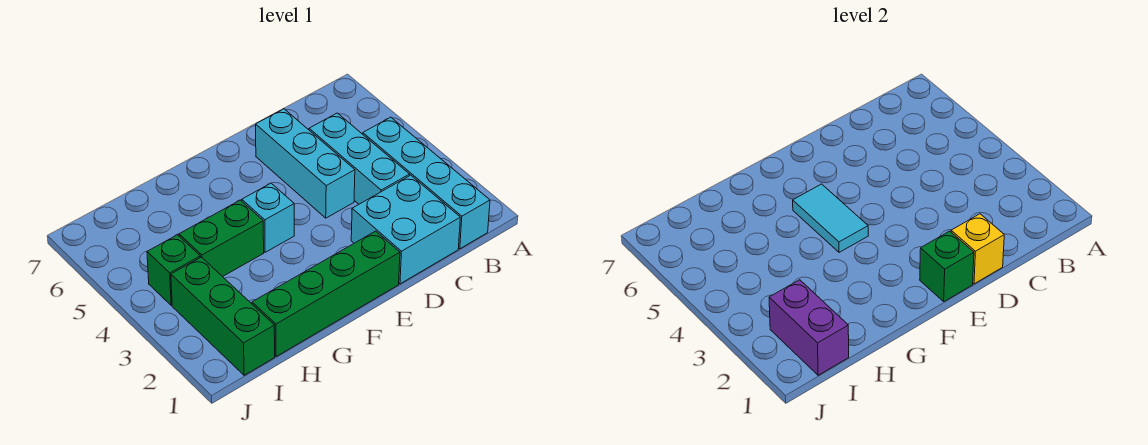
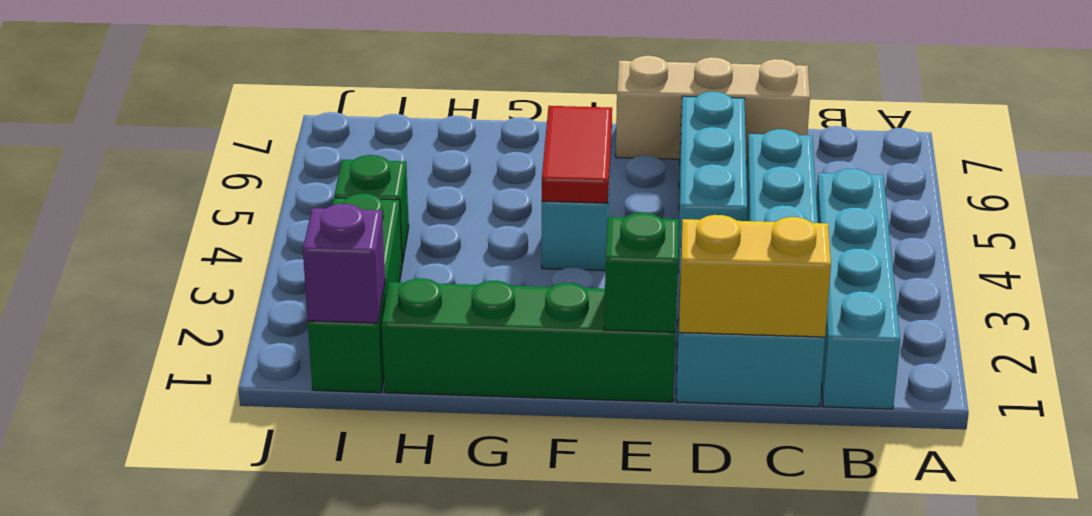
none -> tan 1x3 brick [616,56,810,161]
yellow 1x1 brick [951,214,1004,284] -> yellow 1x2 brick [679,215,831,337]
cyan 1x2 tile [793,184,868,252] -> red 1x2 tile [542,106,612,203]
green 1x2 brick [179,200,264,277] -> none
purple 1x2 brick [769,280,849,375] -> purple 1x1 brick [303,204,385,323]

